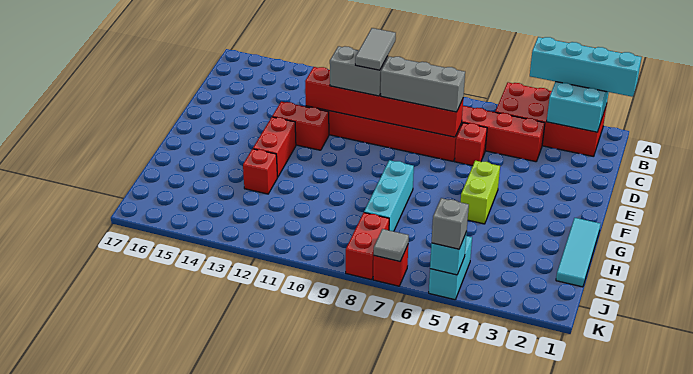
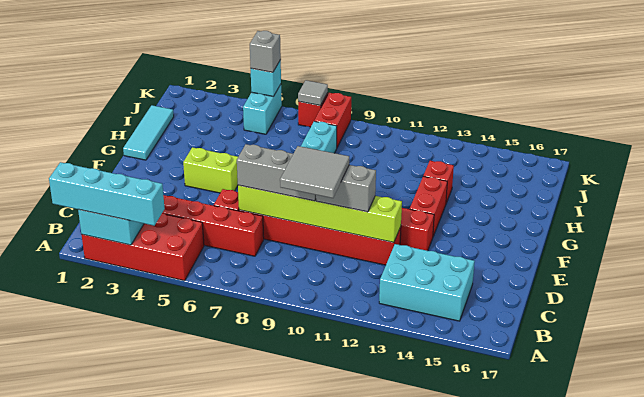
none -> cyan 2x3 brick [379,244,475,321]
grey 1x2 tile [355,28,396,70] -> grey 2x2 tile [280,146,349,198]
red 1x6 brick [305,67,463,137] -> lime 1x6 brick [238,185,402,242]
lime 1x2 brick [461,161,500,224] -> lime 1x2 brick turned to [183,147,238,193]

